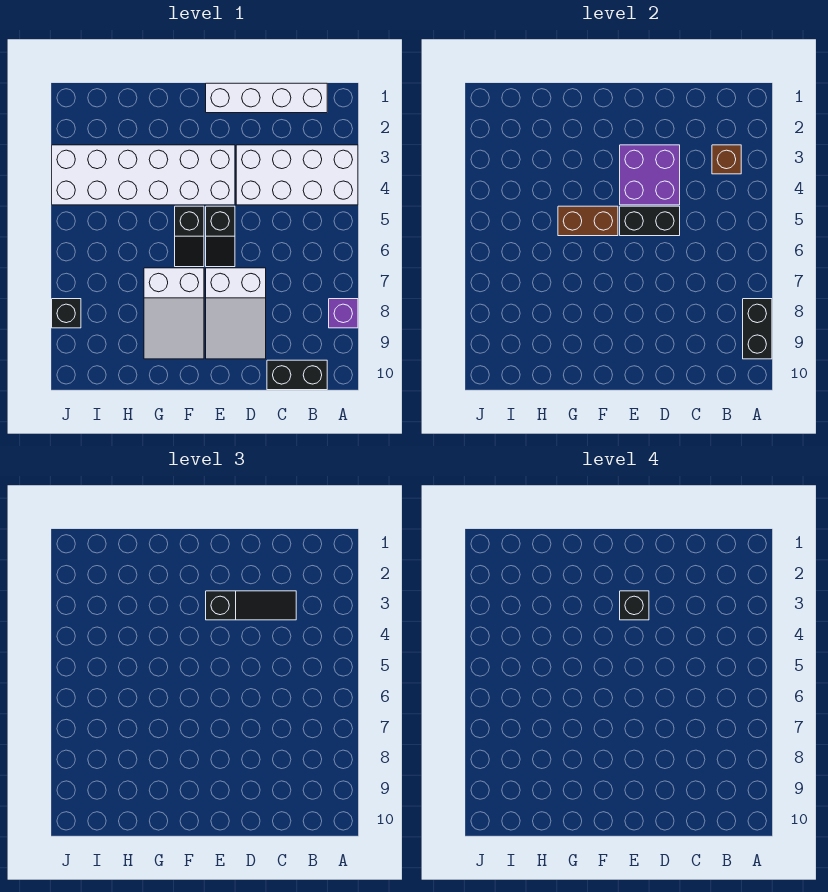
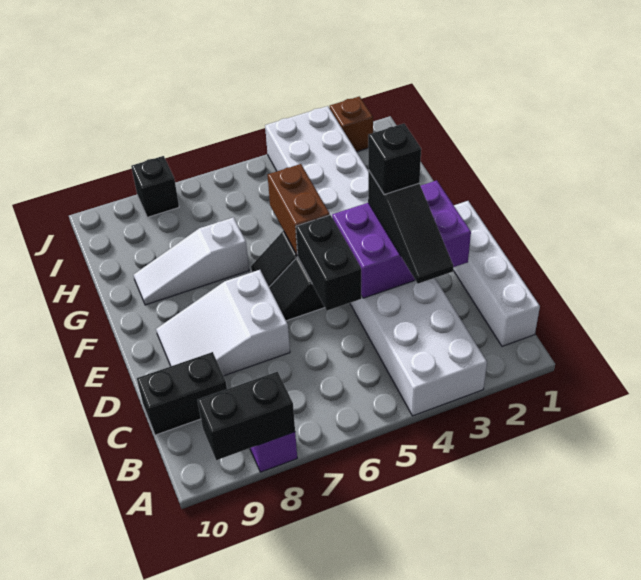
brown 1x1 brick [712,145,741,174] -> brown 1x1 brick moved to [330,97,373,152]
black 1x2 brick [267,360,327,390] -> black 1x2 brick turned to [137,352,227,435]
purple 2x2 brick [620,145,680,205] -> purple 2x3 brick [332,180,471,298]
white 2x3 slope [144,268,204,359] -> white 1x3 slope [134,217,249,305]

